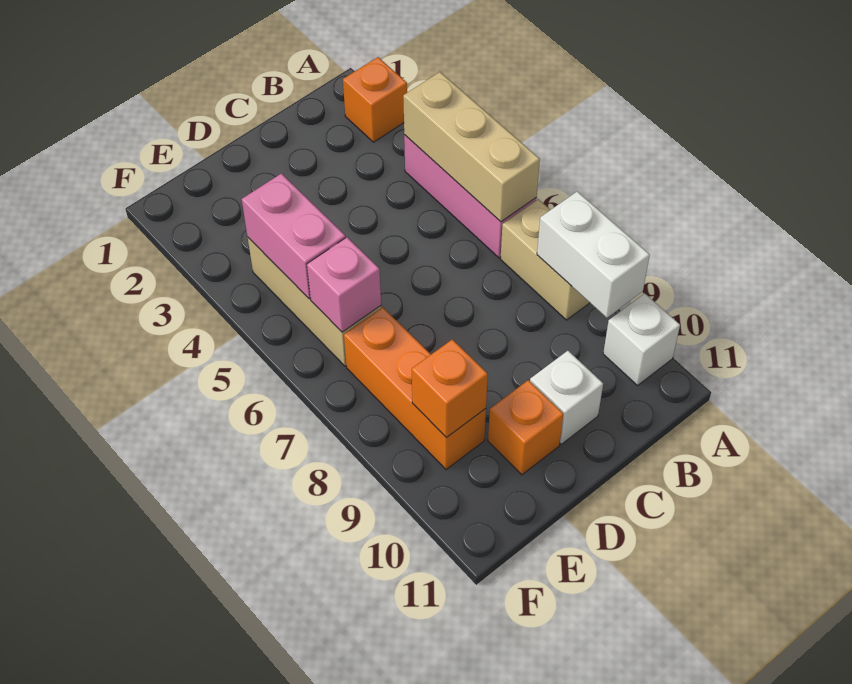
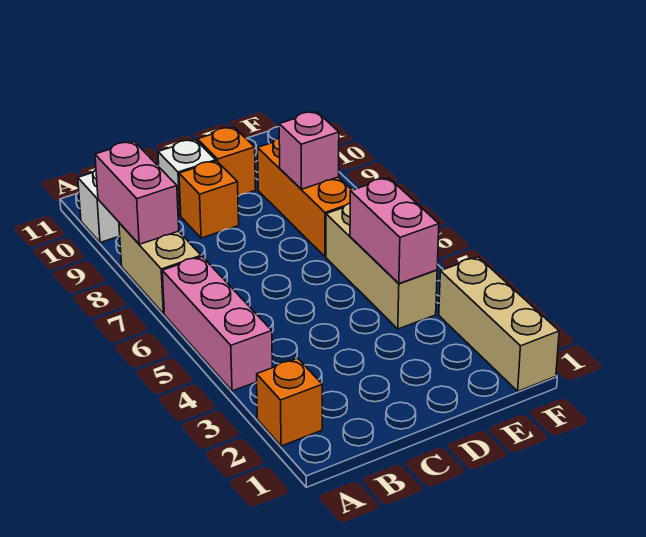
tan 1x3 brick [403,72,540,222] -> tan 1x3 brick moved to [439,257,559,391]
white 1x2 brick [537,192,650,318] -> pink 1x2 brick [95,142,179,244]
pink 1x1 brick [307,237,381,332] -> pink 1x1 brick moved to [279,112,339,189]
orange 1x1 brick [412,339,488,438] -> orange 1x1 brick moved to [179,161,239,238]

